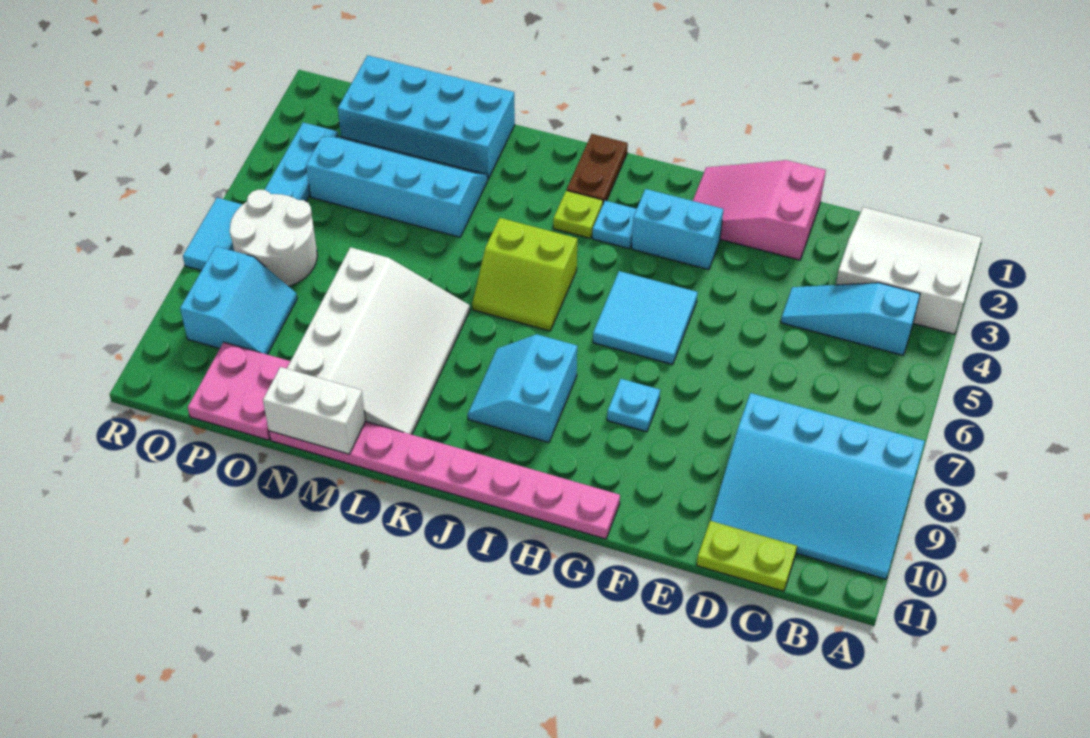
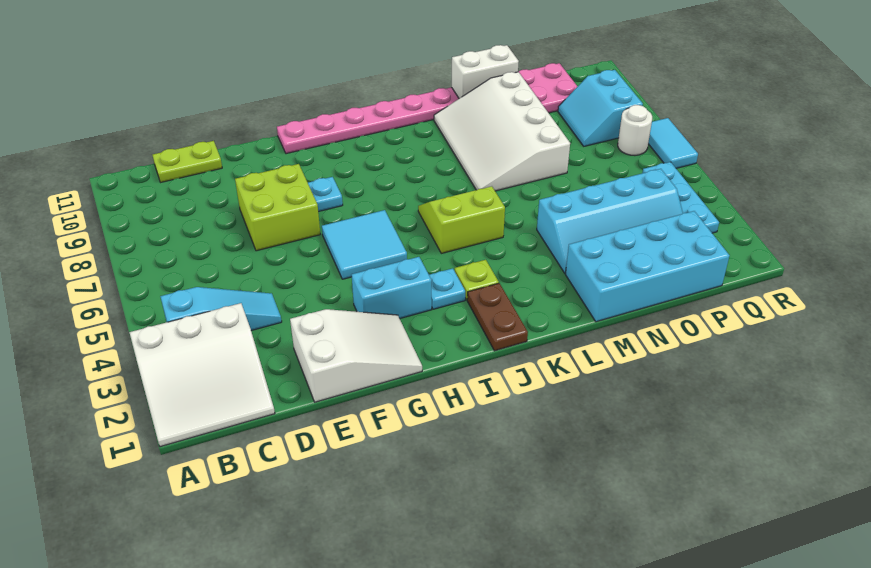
cyan 3x4 slope [711,393,925,579] -> none
pink 2x3 slope [693,160,826,260] -> white 2x3 slope [290,309,422,402]
none -> lime 2x2 brick [235,164,320,251]
cyan 2x2 slope [468,334,577,442] -> none
white 2x2 round brick [230,190,317,286] -> white 1x1 round brick [618,105,652,155]

